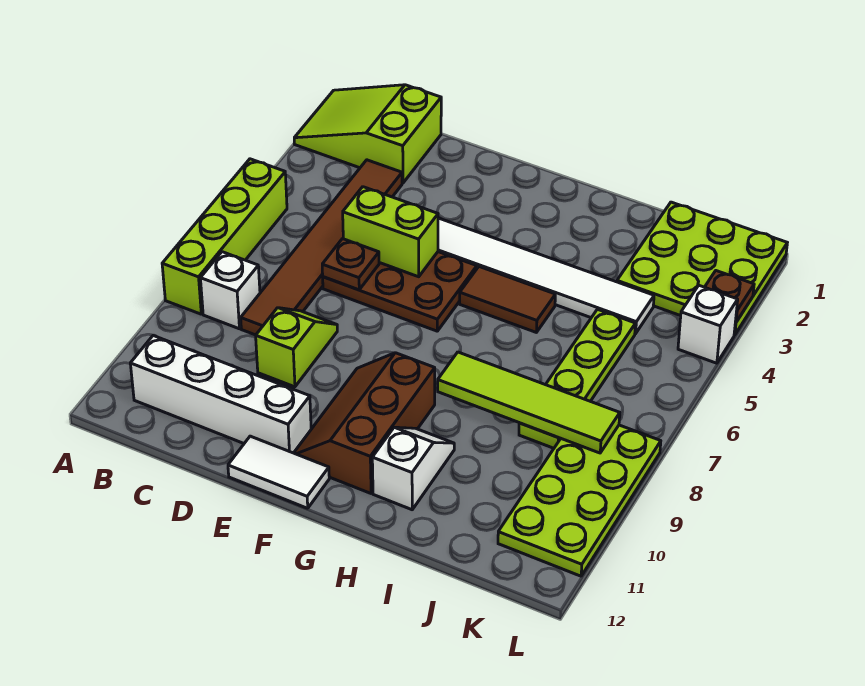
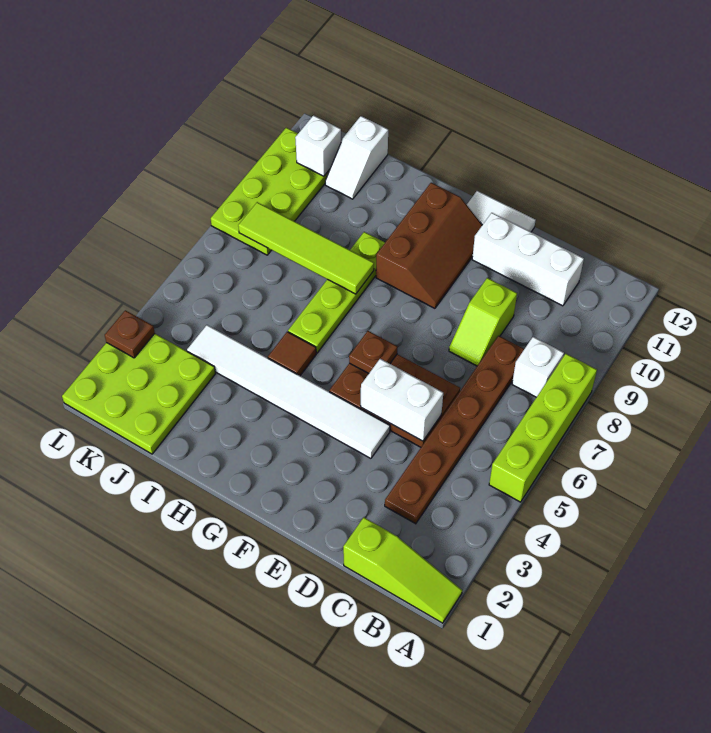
lime 2x3 slope [294,85,441,183] -> lime 1x3 slope [343,517,462,623]
white 1x4 brick [130,336,311,453] -> white 1x3 brick [472,213,584,306]
brown 1x6 tile [241,160,402,335] -> brown 1x6 plate [385,336,524,524]
lime 1x2 brick [343,187,438,277] -> white 1x2 brick [361,359,443,441]
brown 1x1 plate [322,239,379,290] -> brown 1x1 plate moved to [349,331,397,374]
brown 1x2 tile [460,267,555,332] -> brown 1x1 tile [268,332,316,376]
white 1x2 slope [372,427,454,510] -> white 1x2 slope moved to [325,116,388,199]
lime 1x4 plate [519,309,635,448] -> lime 1x4 plate moved to [288,232,385,353]
white 1x1 brick [678,285,738,363] -> white 1x1 brick moved to [295,115,341,176]

